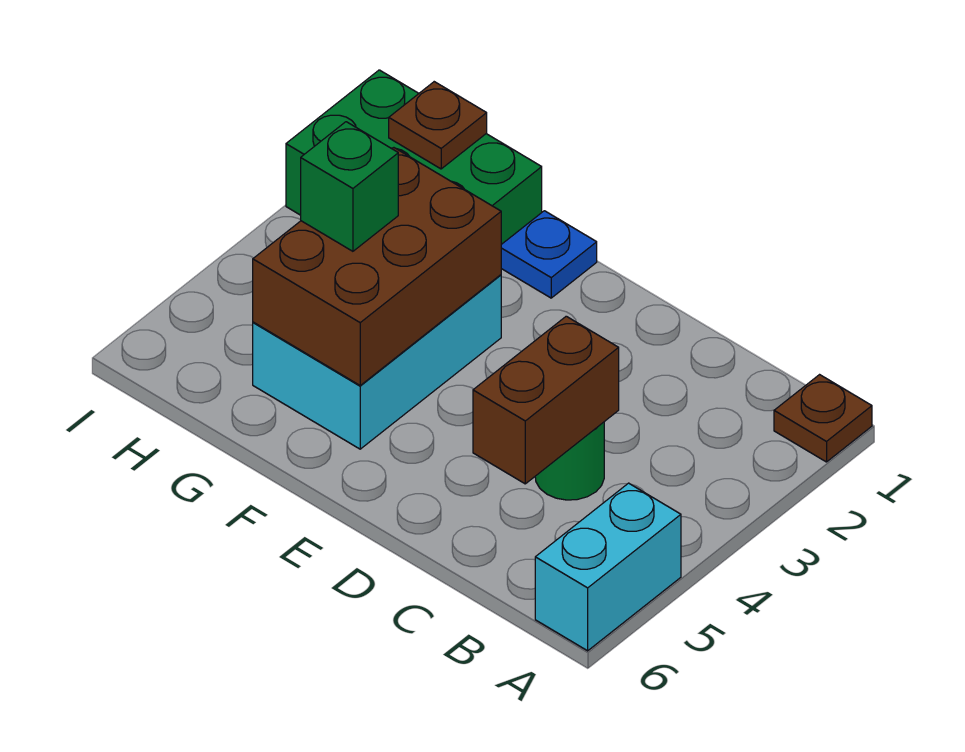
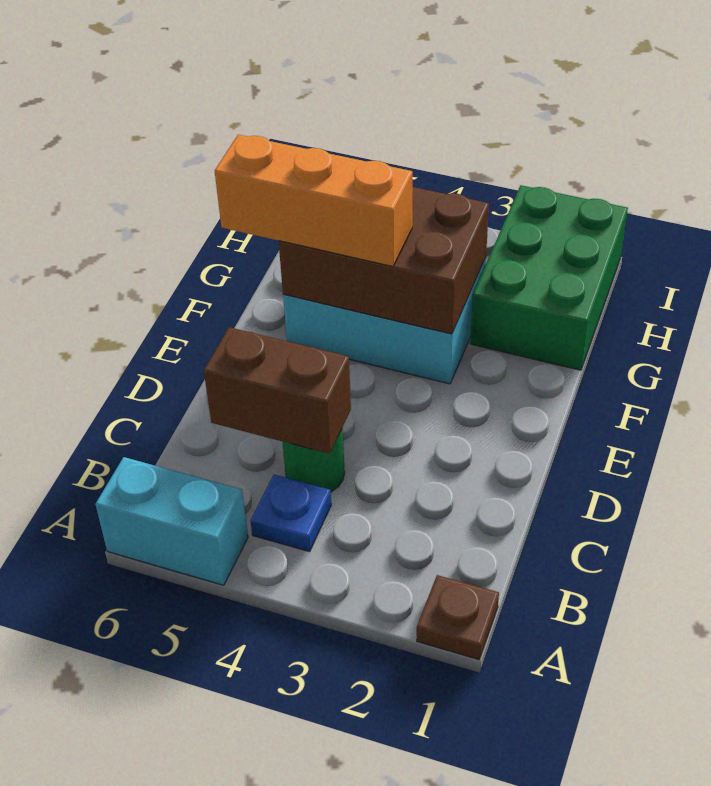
blue 1x1 plate [501,211,597,298] -> blue 1x1 plate moved to [250,475,331,552]
none -> orange 1x3 brick [215,135,412,266]
green 1x1 brick [301,122,398,251] -> none
brown 1x1 plate [389,82,487,169] -> none

